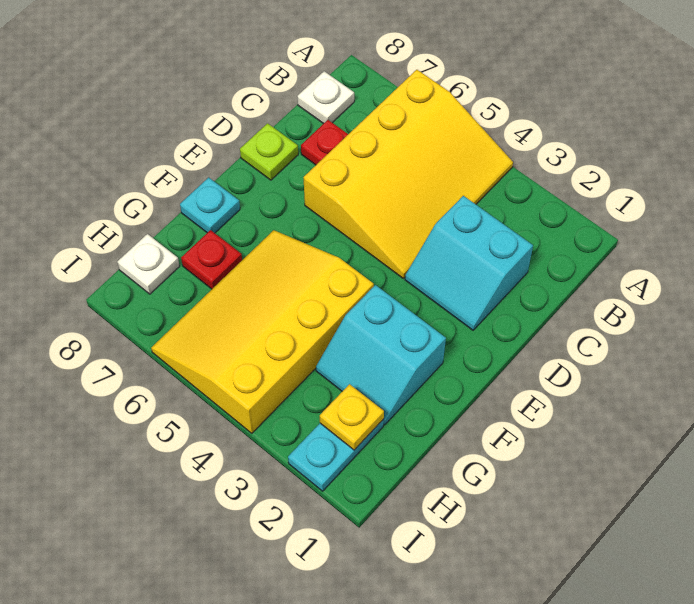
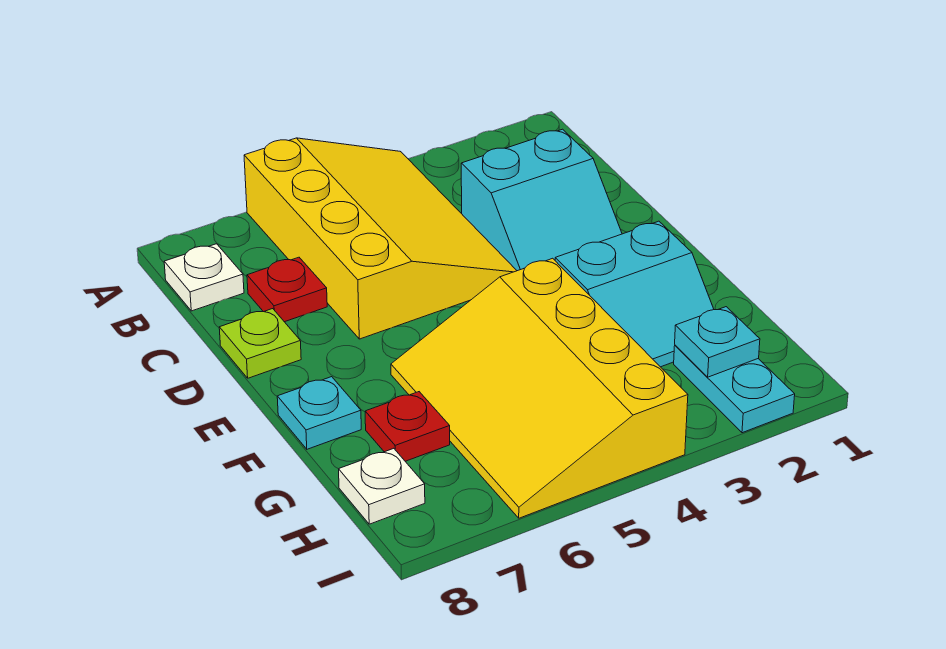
yellow 1x1 plate [320,384,384,450] -> cyan 1x1 plate [675,307,760,377]

